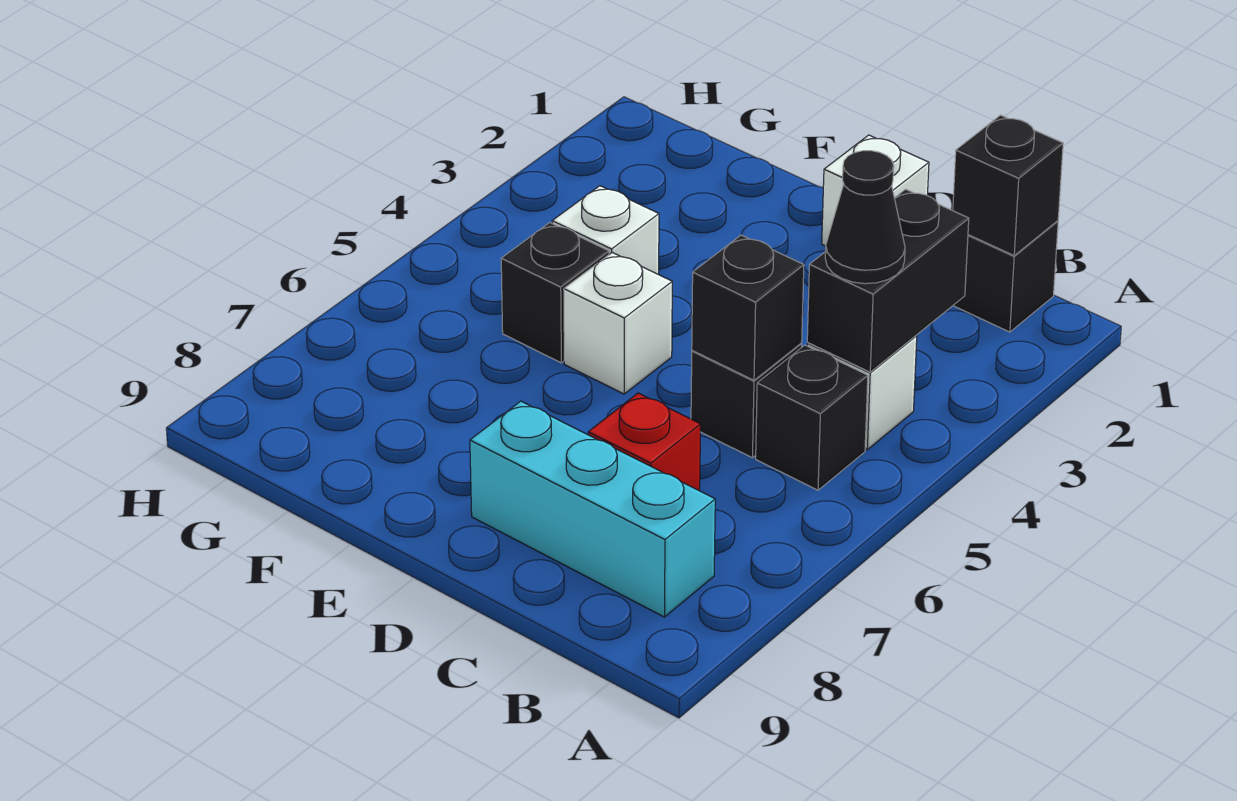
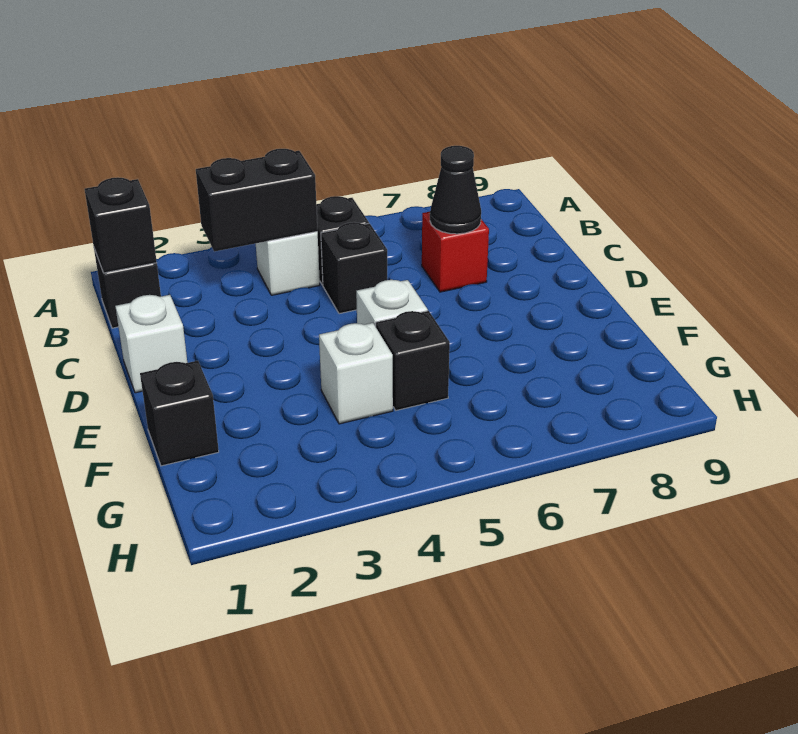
black 1x1 cone [825,151,905,284] -> black 1x1 cone moved to [430,146,481,234]
cyan 1x3 brick [470,401,715,617] -> none
black 1x1 brick [692,235,804,380] -> black 1x1 brick moved to [140,361,219,466]

